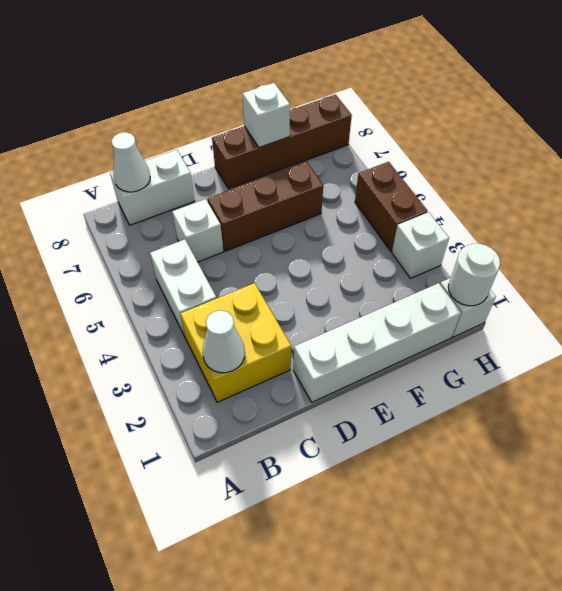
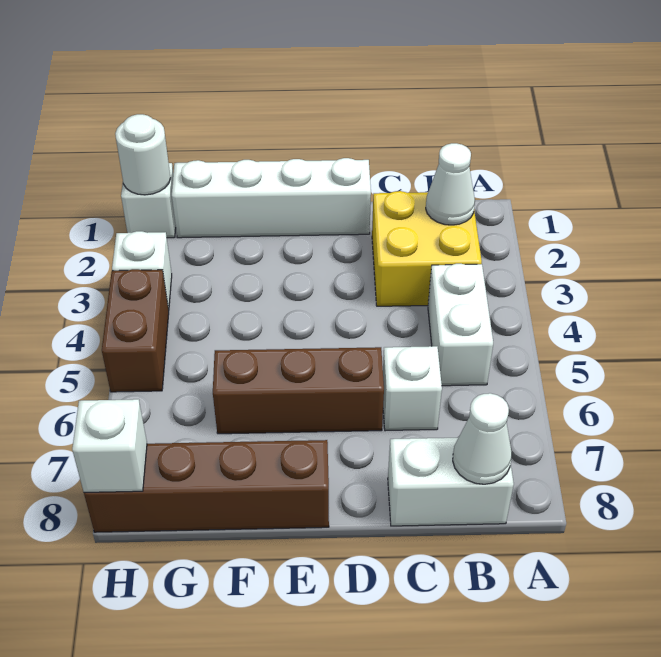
white 1x1 brick [243,83,290,148] -> white 1x1 brick moved to [72,399,147,492]

